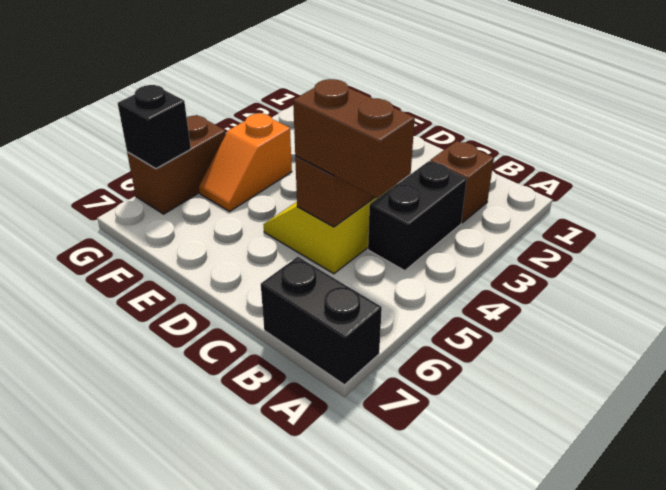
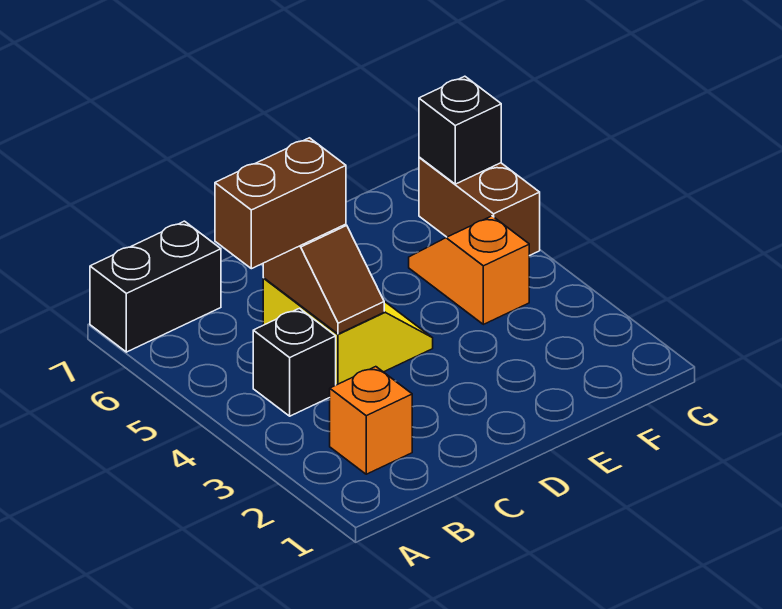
brown 1x1 brick [430,141,494,223] -> orange 1x1 brick [330,367,412,474]
black 1x2 brick [368,161,467,271] -> black 1x1 brick [253,308,336,416]

